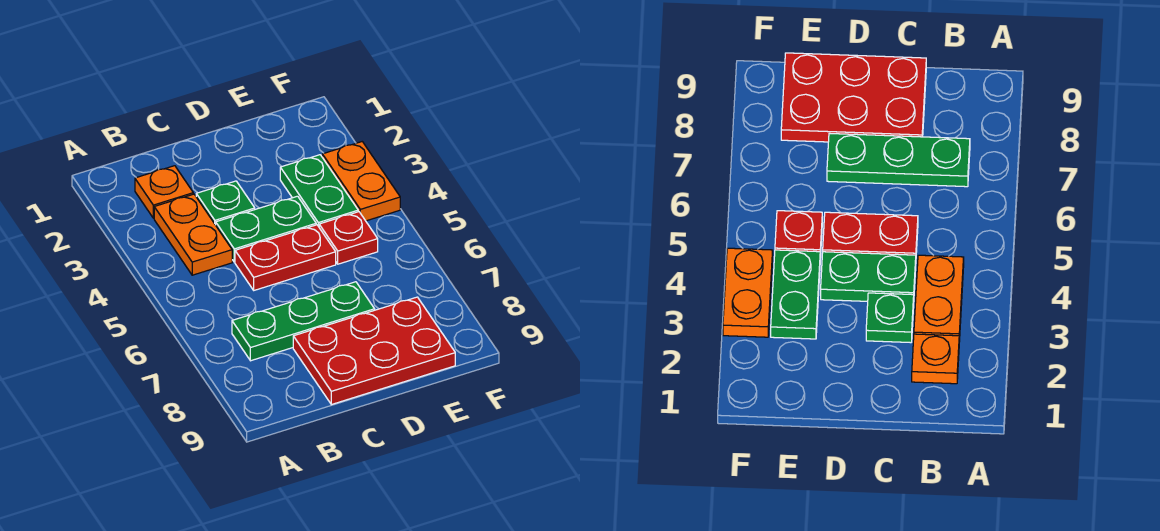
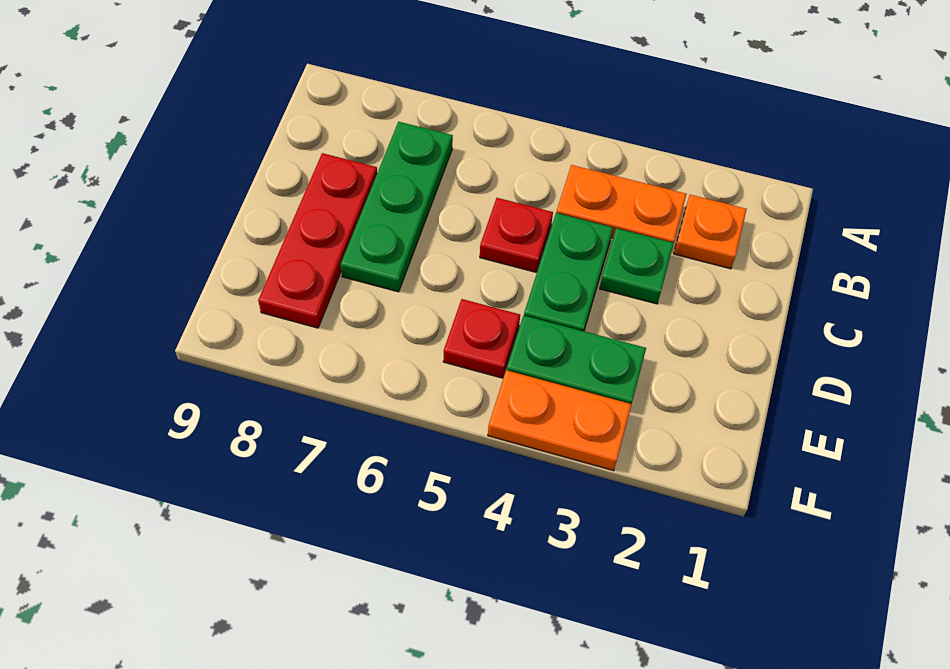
red 1x2 plate [235,225,336,290] -> red 1x1 plate [480,198,553,272]
red 2x3 plate [293,297,455,405] -> red 1x3 plate [258,153,377,328]

